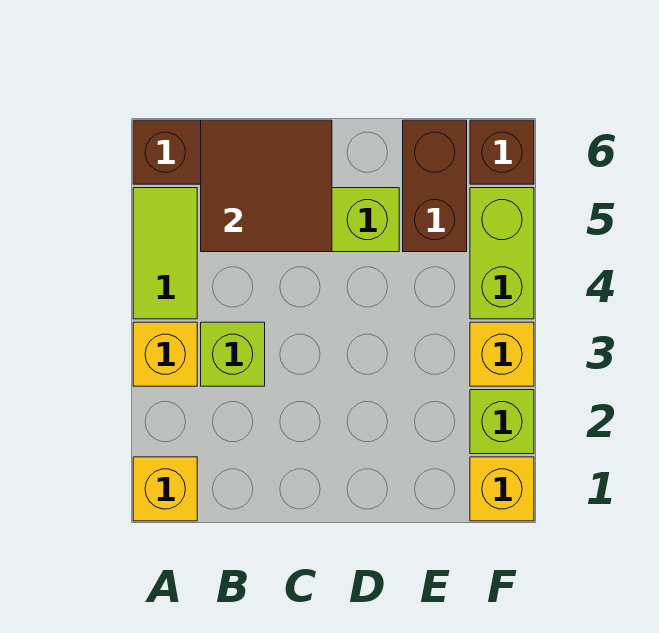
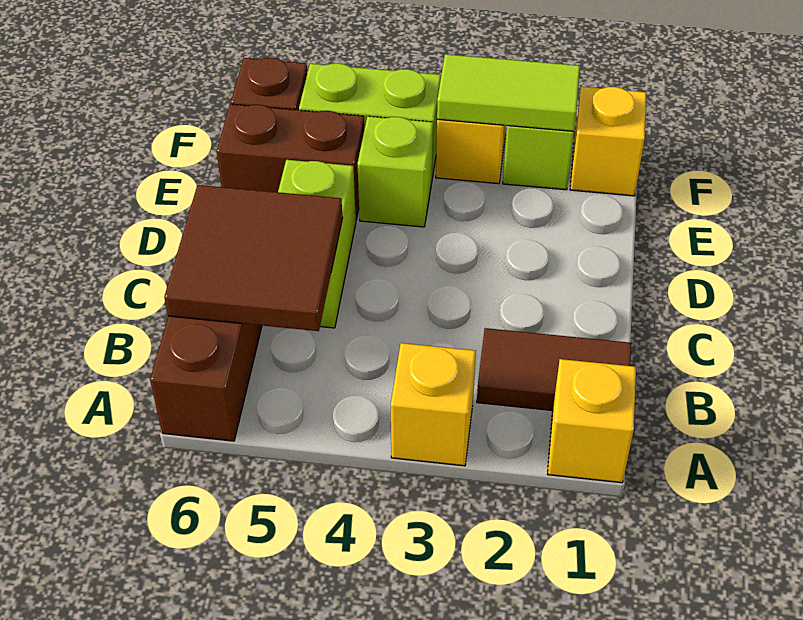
lime 1x2 tile [133,188,197,319] -> lime 1x2 tile moved to [437,54,580,131]
none -> brown 1x2 tile [477,328,631,411]
lime 1x1 brick [201,322,265,386] -> lime 1x1 brick moved to [358,116,433,227]

